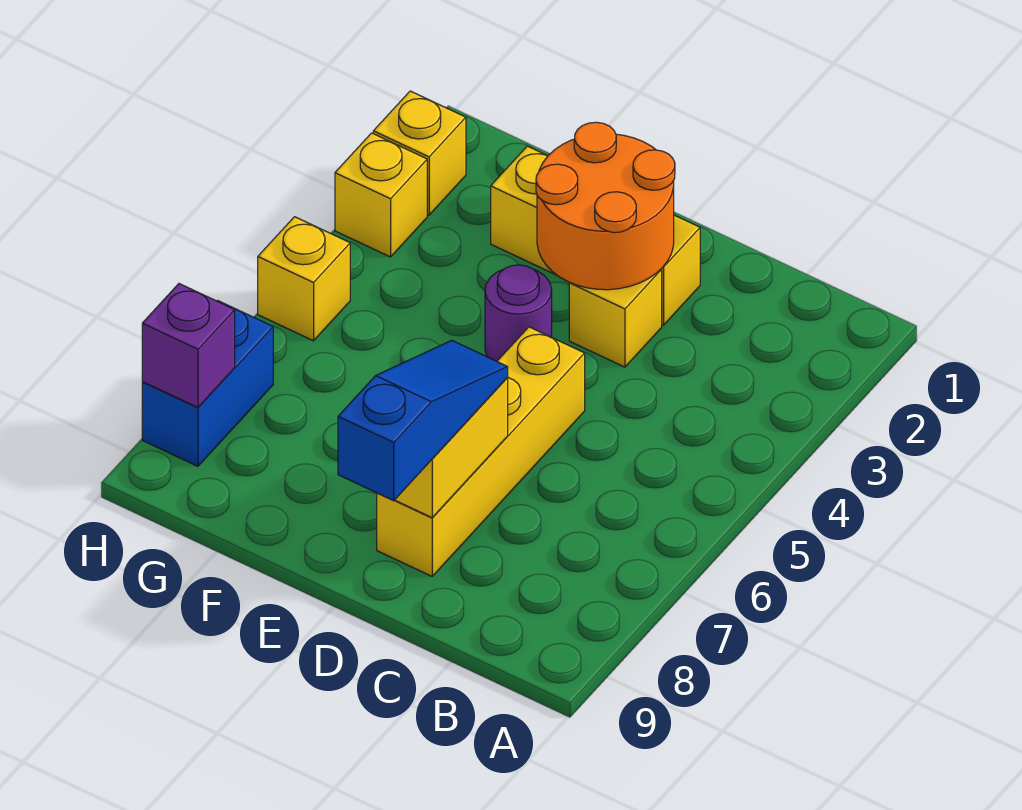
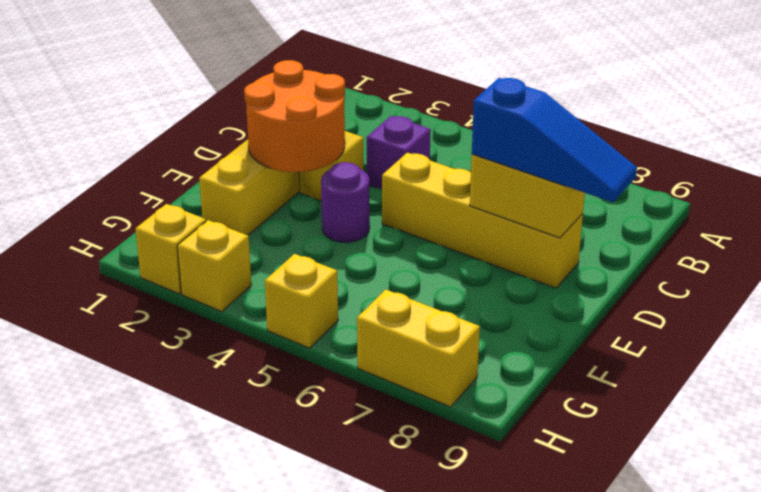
blue 1x3 slope [338,340,508,501] -> blue 1x3 slope turned to [472,78,637,202]
blue 1x2 brick [142,301,273,466] -> yellow 1x2 brick [357,289,480,407]
purple 1x1 brick [142,284,235,407] -> purple 1x1 brick moved to [367,116,431,189]

